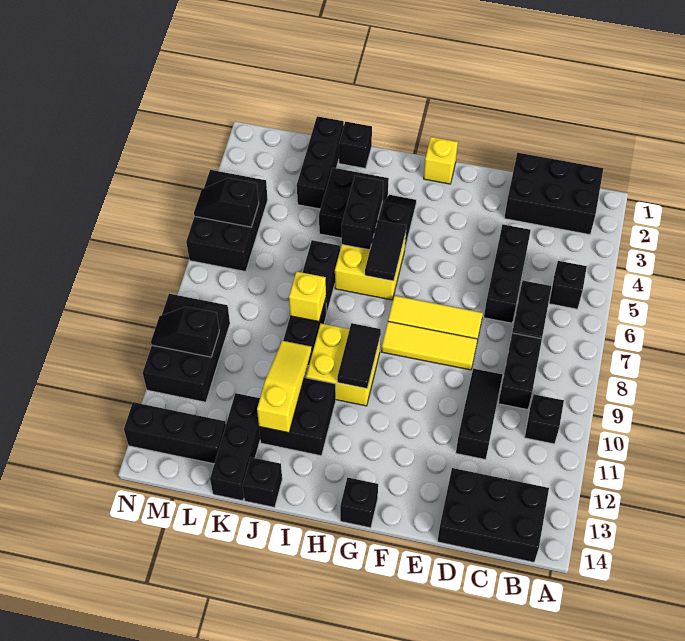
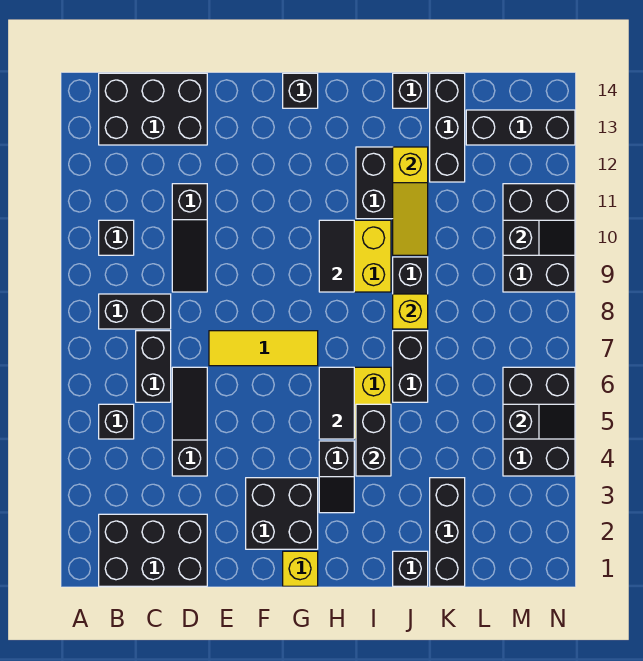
black 1x2 brick [498,333,542,410] -> black 1x2 brick turned to [99,294,171,329]
black 1x3 brick [484,225,531,323] -> black 1x3 slope [172,367,207,476]
yellow 1x3 tile [381,322,478,370] -> none
black 2x2 brick [319,168,389,238] -> black 2x2 brick moved to [246,478,318,549]

